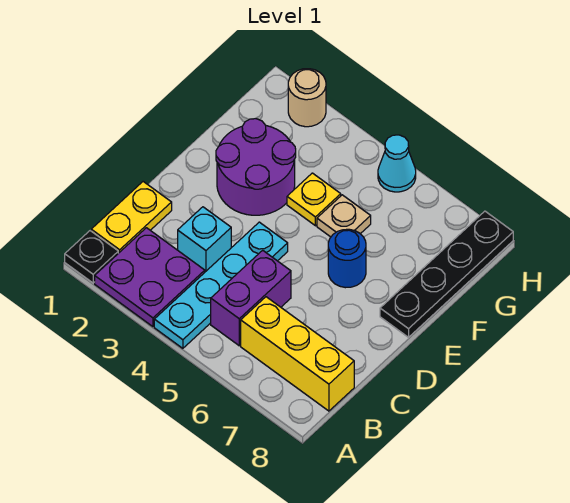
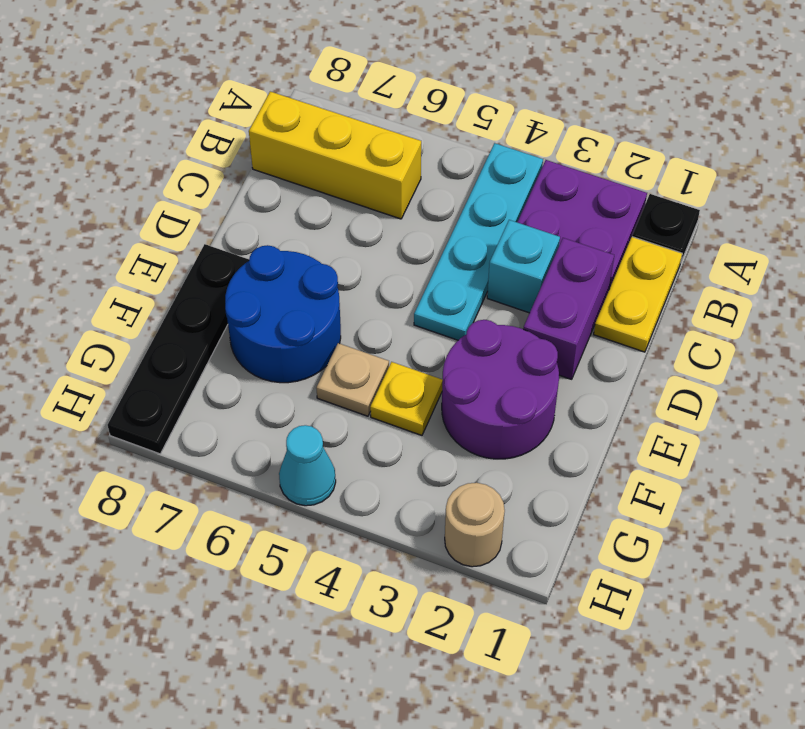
purple 1x2 brick [211,250,291,346] -> purple 1x2 brick moved to [523,238,614,379]
blue 1x1 round brick [328,229,366,288] -> blue 2x2 round brick [225,245,341,383]

